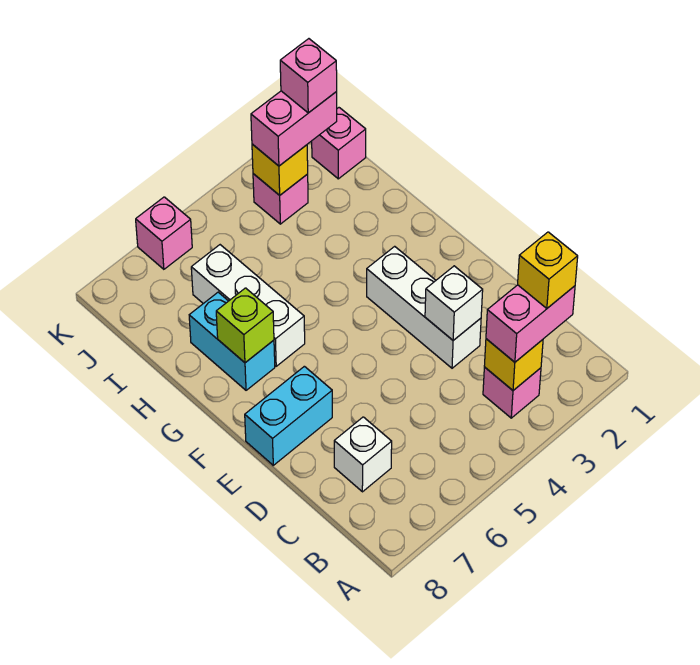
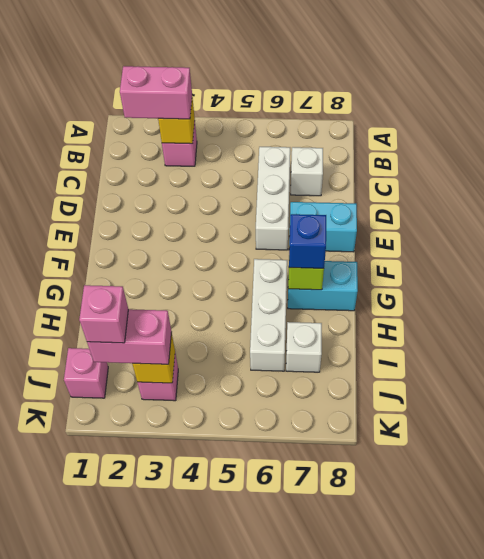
yellow 1x1 brick [518,232,578,308] -> none
white 1x3 brick [367,246,481,368] -> white 1x3 brick moved to [256,147,290,250]
white 1x1 brick [425,266,483,340] -> white 1x1 brick moved to [286,322,322,372]
cyan 1x2 brick [189,292,275,390] -> cyan 1x2 brick turned to [288,261,358,311]
none -> blue 1x1 brick [289,214,326,268]
pink 1x1 brick [136,197,192,269] -> none

